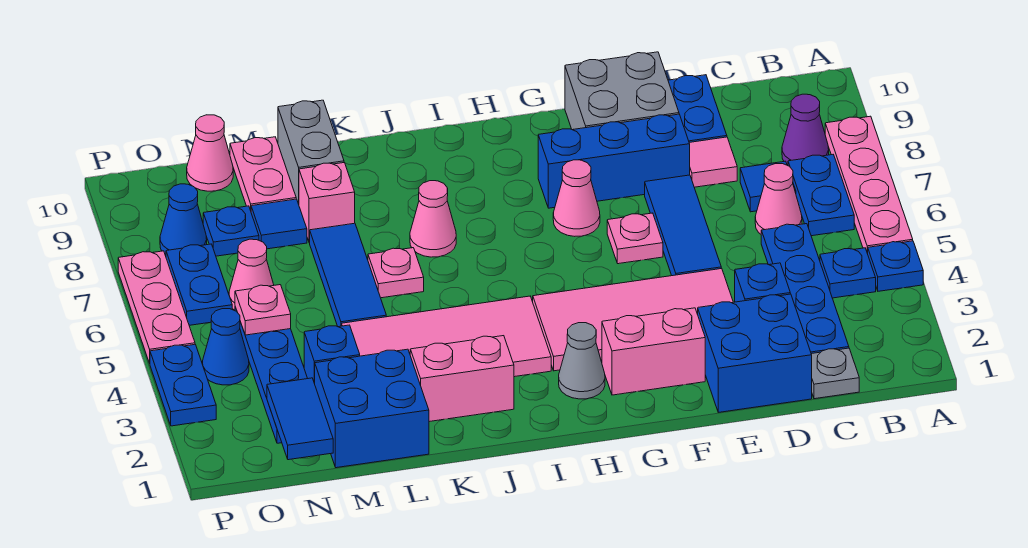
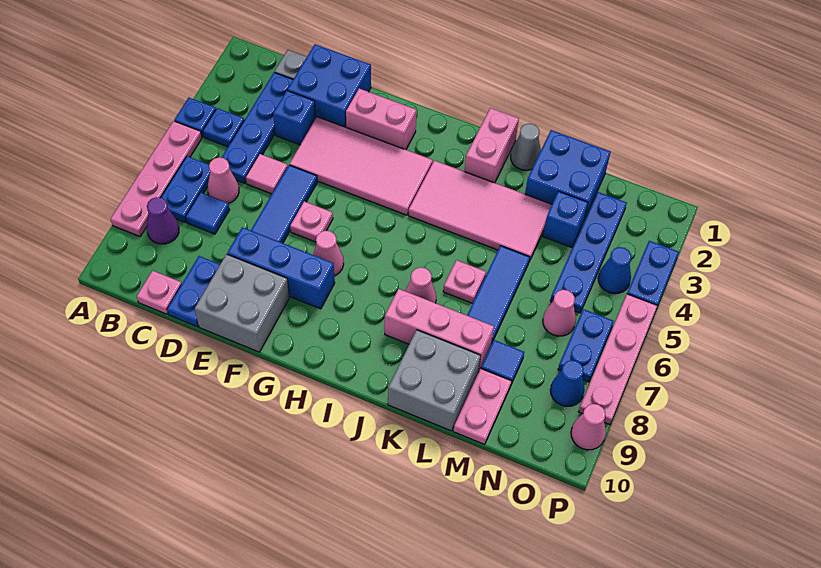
pink 1x1 tile [689,137,737,187] -> pink 1x1 tile moved to [246,154,288,194]
grey 1x1 cone [559,323,605,399] -> grey 1x1 cone moved to [511,124,541,170]
pink 1x2 brick [410,336,514,422] -> pink 1x2 brick turned to [465,108,519,183]
pink 1x1 brick [299,163,355,243] -> pink 1x3 brick [385,289,494,372]
grey 1x2 brick [278,100,344,204] -> grey 2x2 brick [388,330,481,431]
blue 1x2 tile [267,378,333,460] -> none
pink 1x1 plate [235,285,291,335] -> pink 1x1 plate moved to [137,271,182,314]
blue 1x1 plate [203,206,259,256] -> none
pink 1x1 cone [187,115,233,191] -> pink 1x1 cone moved to [571,404,606,450]
pink 1x3 plate [118,251,195,363] -> pink 1x4 plate [579,294,657,425]

